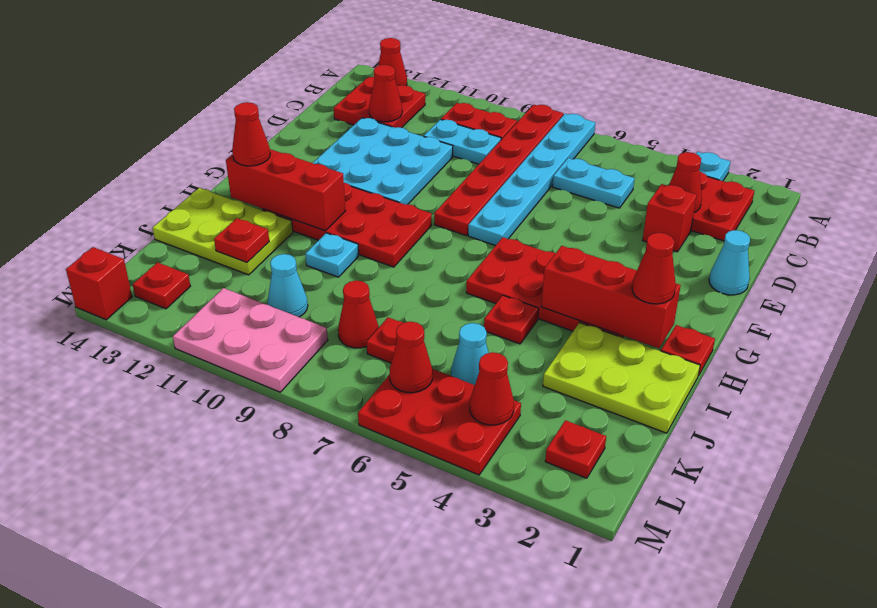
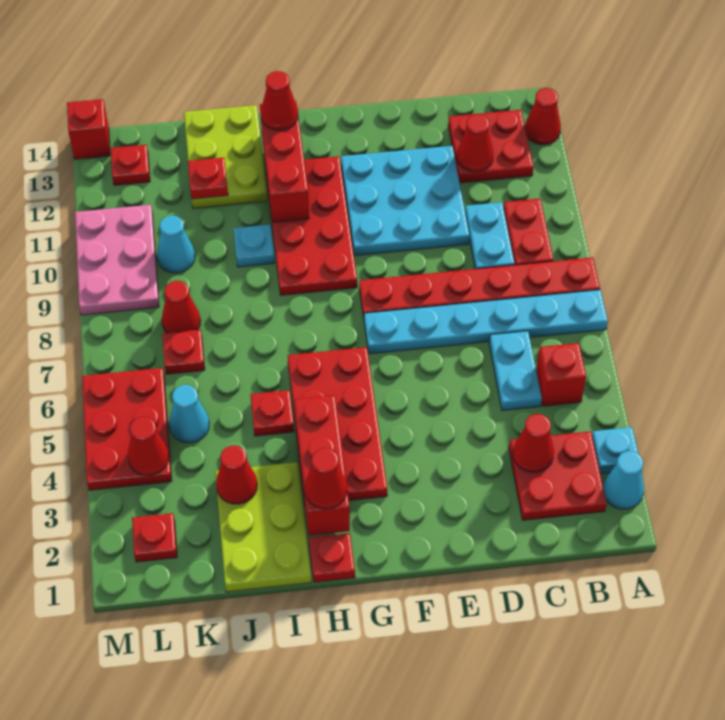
red 1x1 brick [643,184,697,252] -> red 1x1 brick moved to [536,343,586,406]
cyan 1x1 cone [709,230,750,295] -> cyan 1x1 cone moved to [603,451,644,509]
red 1x1 cone [390,322,432,393] -> red 1x1 cone moved to [216,445,257,504]

